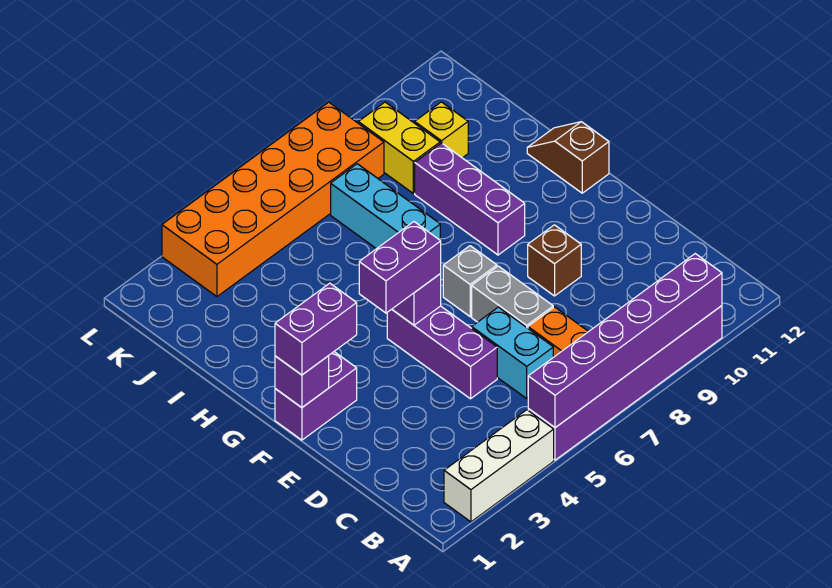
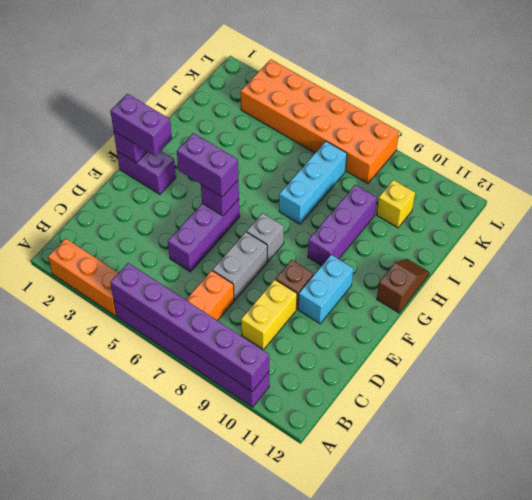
white 1x3 brick [444,410,554,522] -> orange 1x3 brick [48,238,118,316]
cyan 1x2 brick [472,307,553,398] -> cyan 1x2 brick moved to [298,255,353,324]
yellow 1x2 brick [358,102,440,194] -> yellow 1x2 brick moved to [241,280,297,349]

